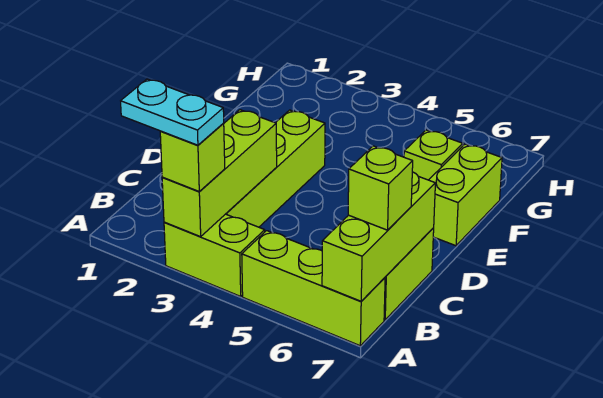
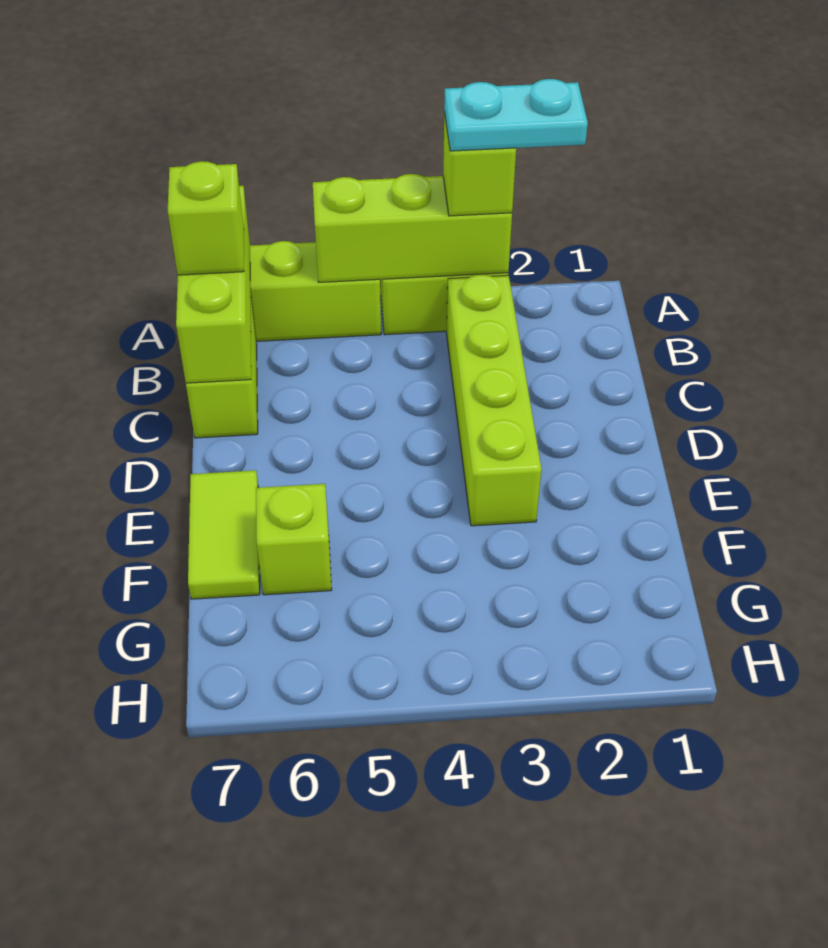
lime 1x3 brick [162,110,277,237] -> lime 1x3 brick turned to [313,174,512,282]
lime 1x2 brick [429,144,502,246] -> lime 1x2 tile [188,470,260,599]

